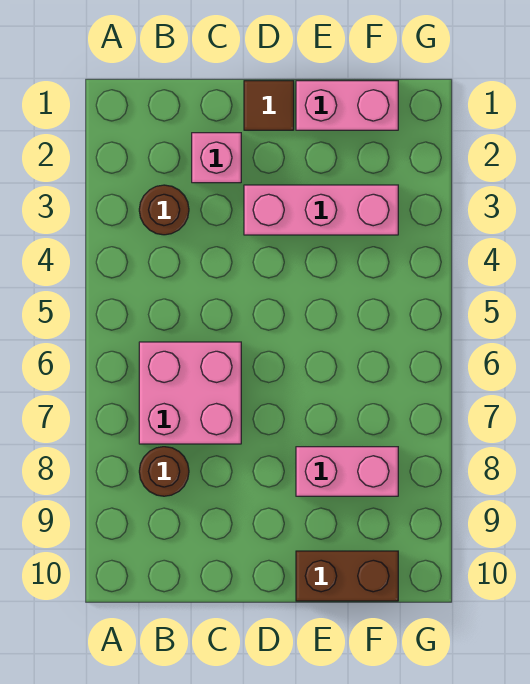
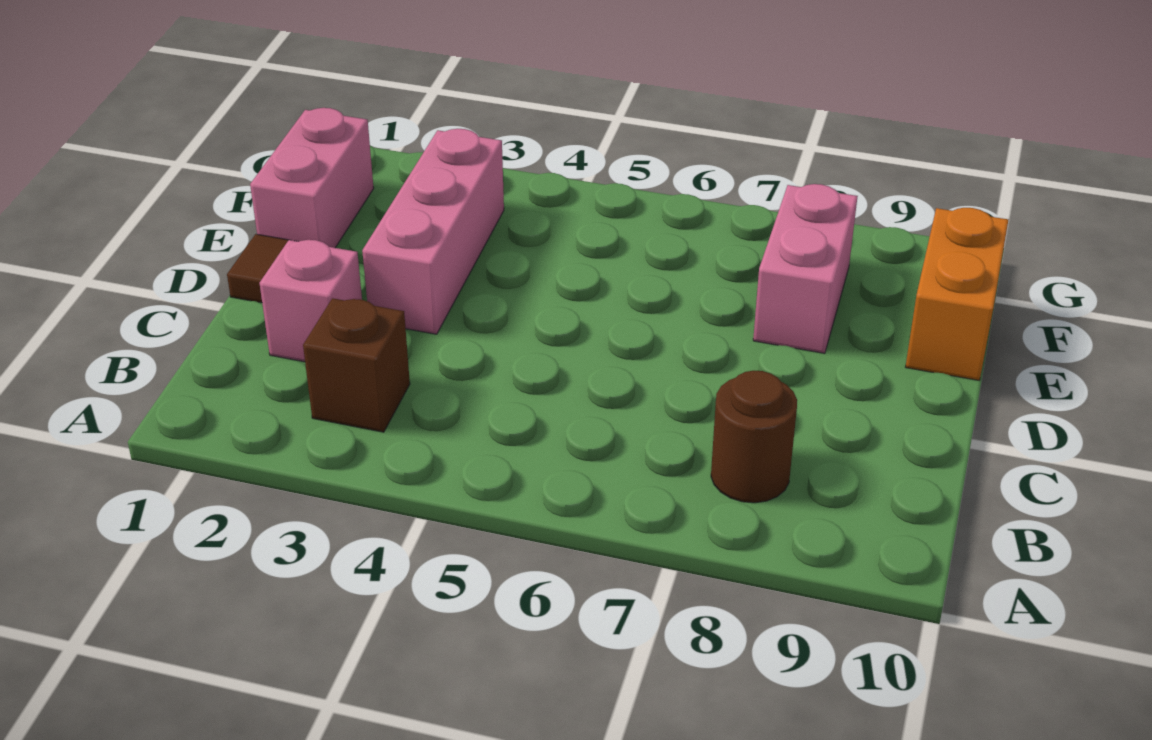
brown 1x1 round brick [139,185,189,235] -> brown 1x1 brick [303,298,410,432]
pink 2x2 brick [139,342,241,444] -> none
brown 1x2 brick [296,551,398,601] -> orange 1x2 brick [906,208,1008,380]

